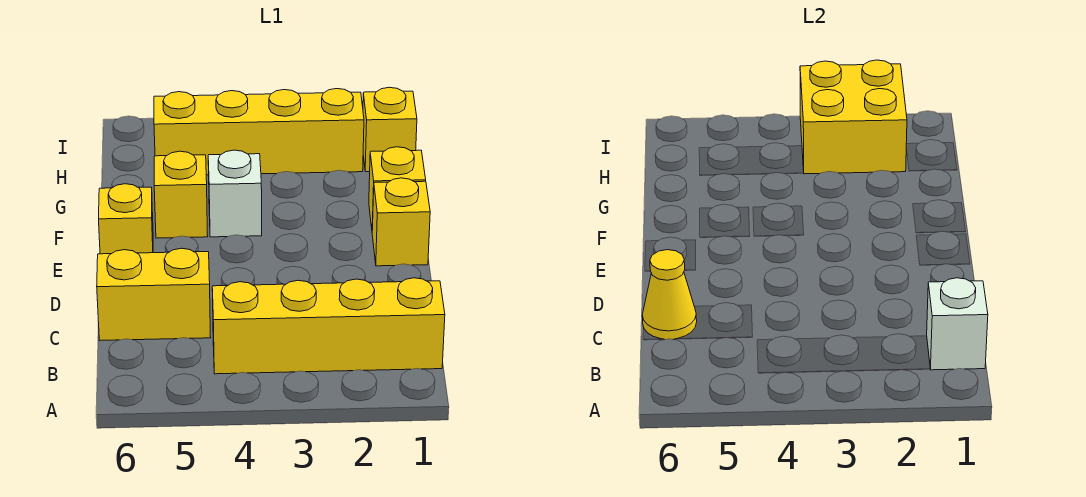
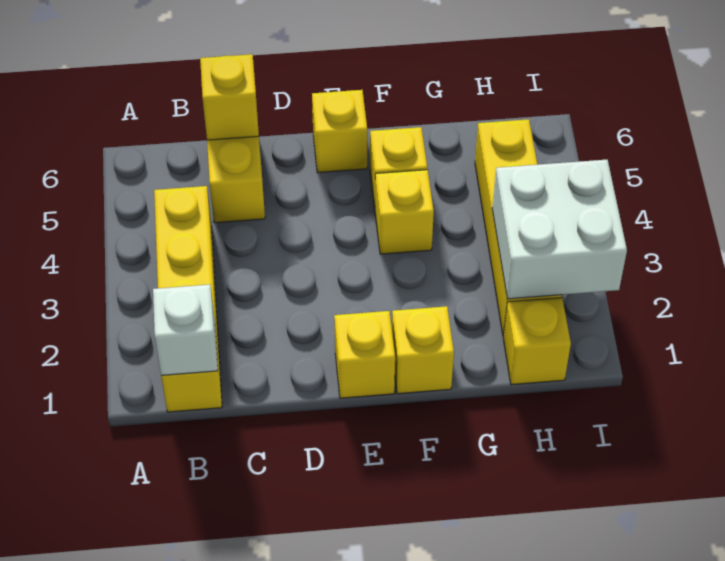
yellow 1x1 cone [642,250,697,340] -> yellow 1x1 brick [200,54,259,140]
white 1x1 brick [208,150,262,237] -> yellow 1x1 brick [375,170,434,254]
yellow 2x2 brick [800,60,907,174] -> white 2x2 brick [492,160,627,299]

